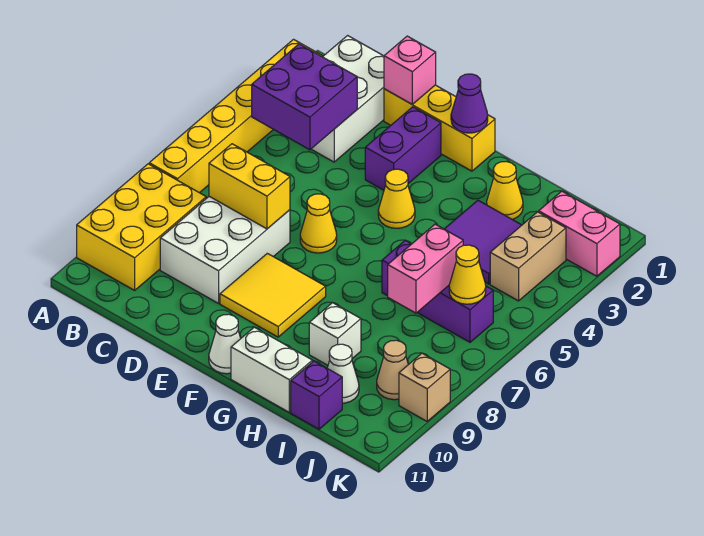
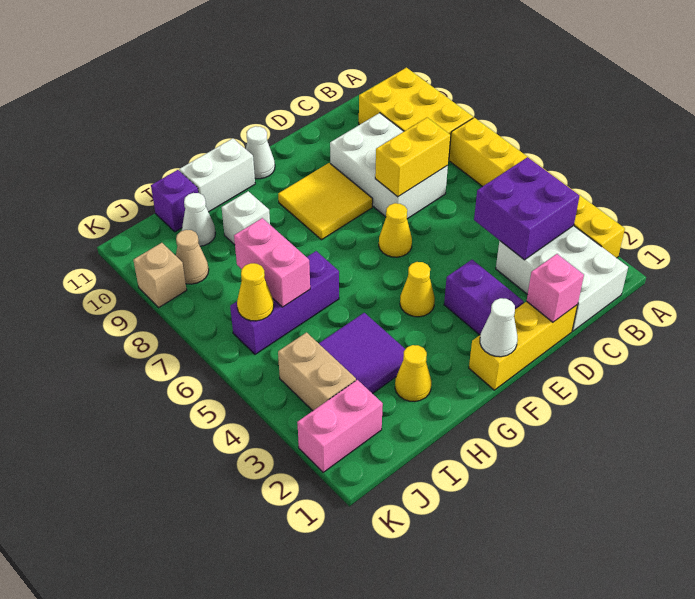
purple 1x1 cone [451,74,488,133] -> white 1x1 cone [480,298,517,357]

